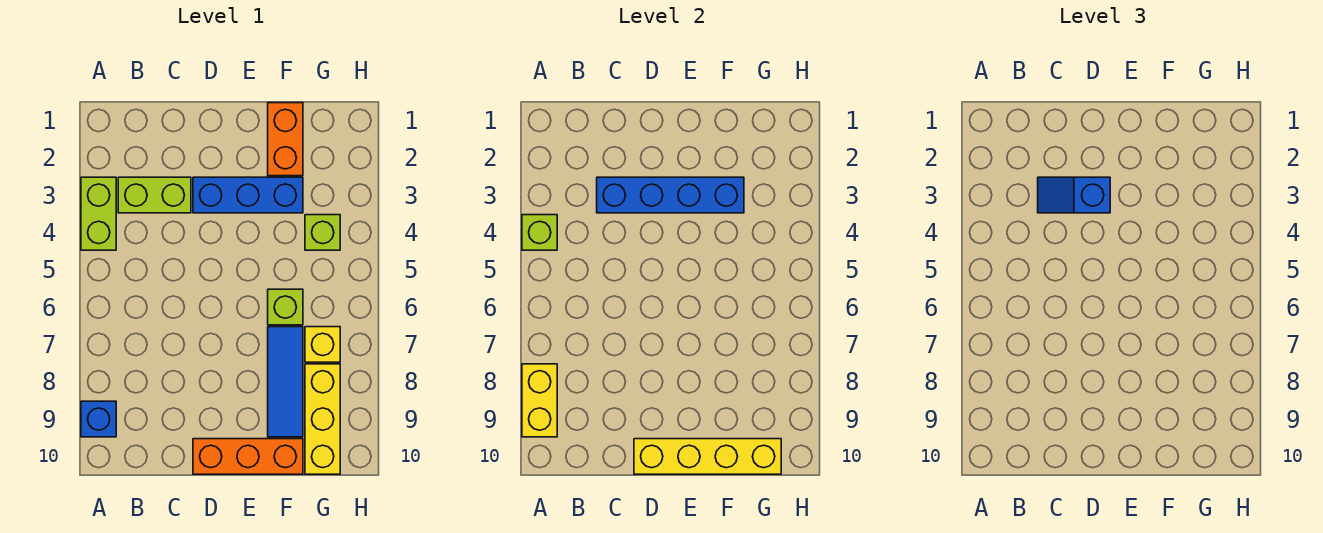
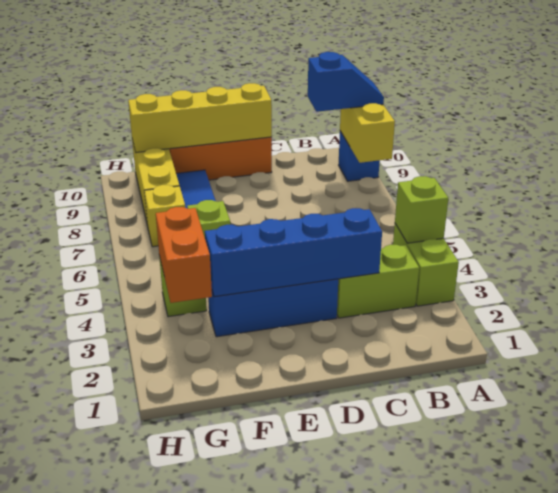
blue 1x2 slope [1038,177,1110,213] -> blue 1x2 slope moved to [308,52,384,112]
orange 1x2 brick [268,103,303,176] -> orange 1x2 brick moved to [156,207,212,303]

